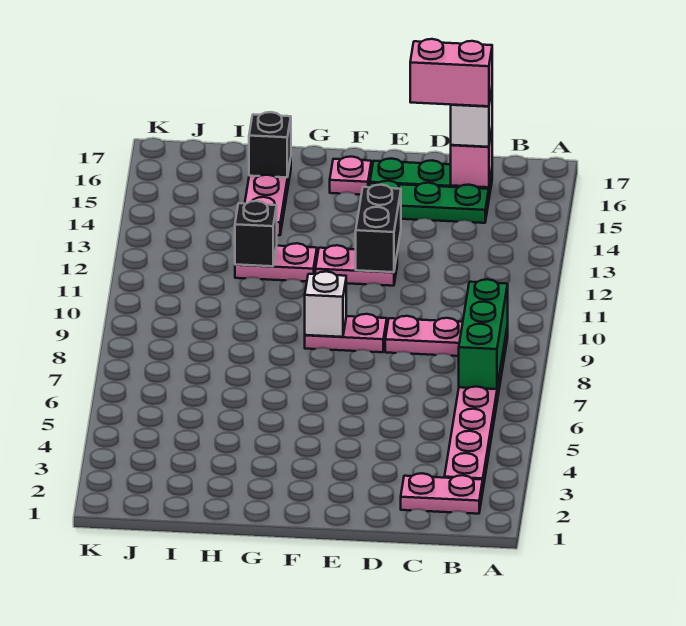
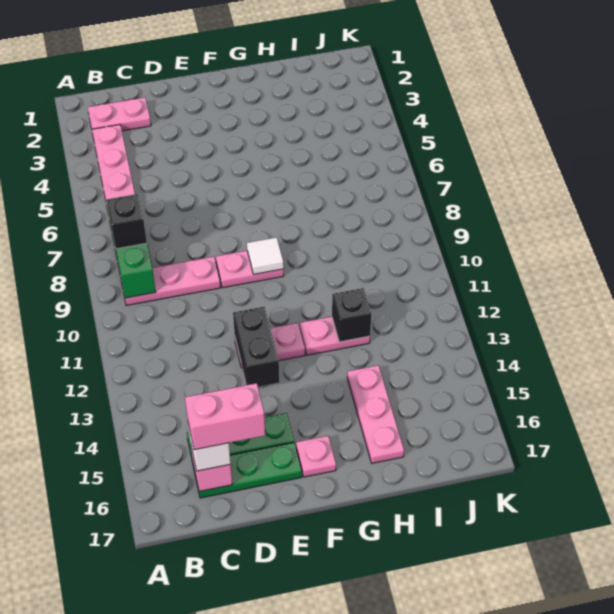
white 1x1 brick [305,272,346,337] -> white 1x1 tile [247,237,284,274]
black 1x1 brick [249,112,291,177] -> black 1x1 brick moved to [107,195,147,249]

